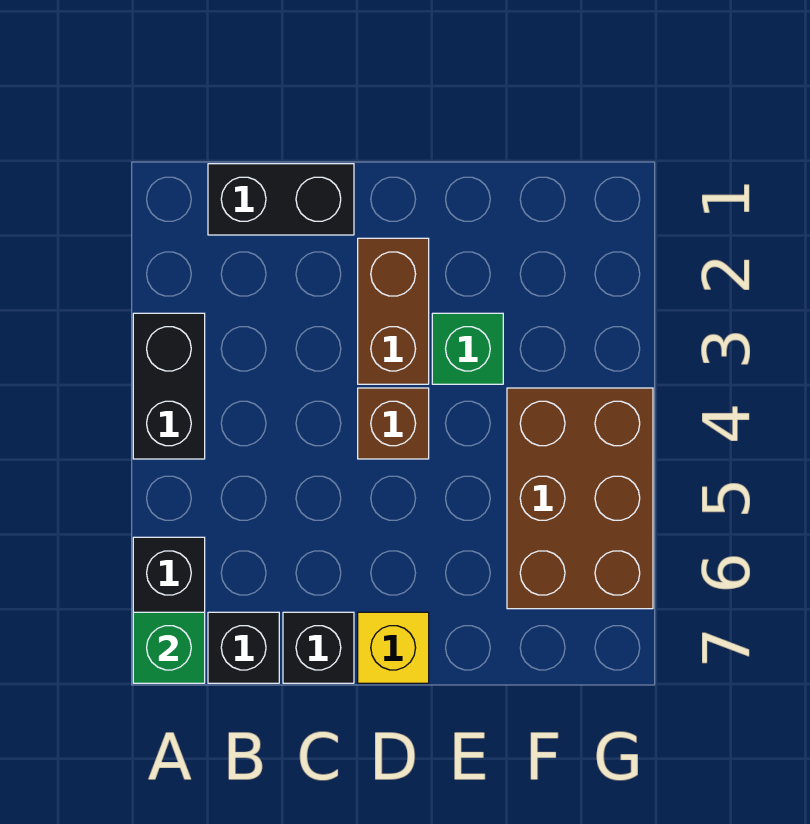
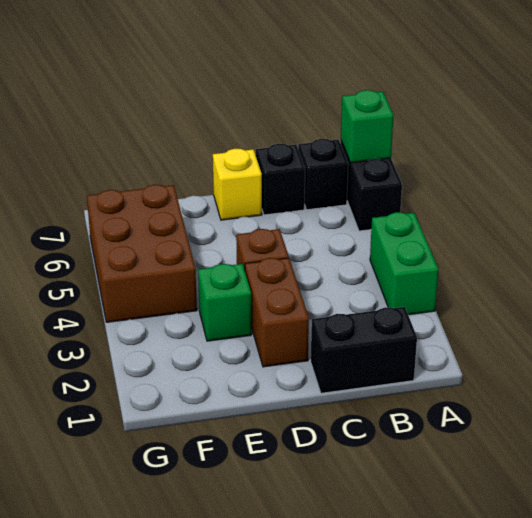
black 1x2 brick [133,313,205,459] -> green 1x2 brick [370,212,438,315]

